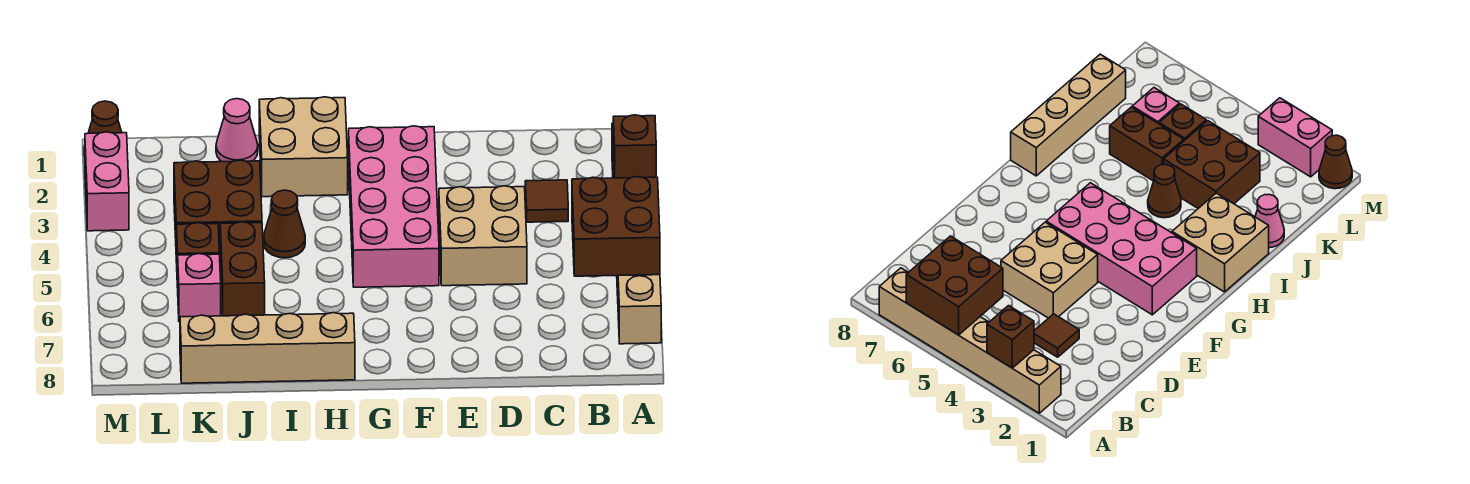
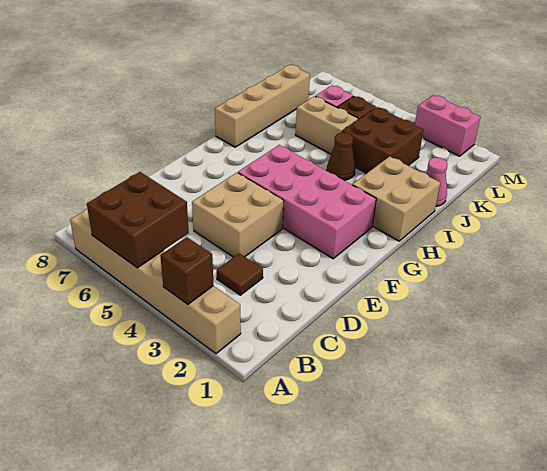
brown 1x2 brick [220,222,265,316] -> tan 1x2 brick [295,96,358,154]
brown 1x1 cone [84,101,122,156] -> none

